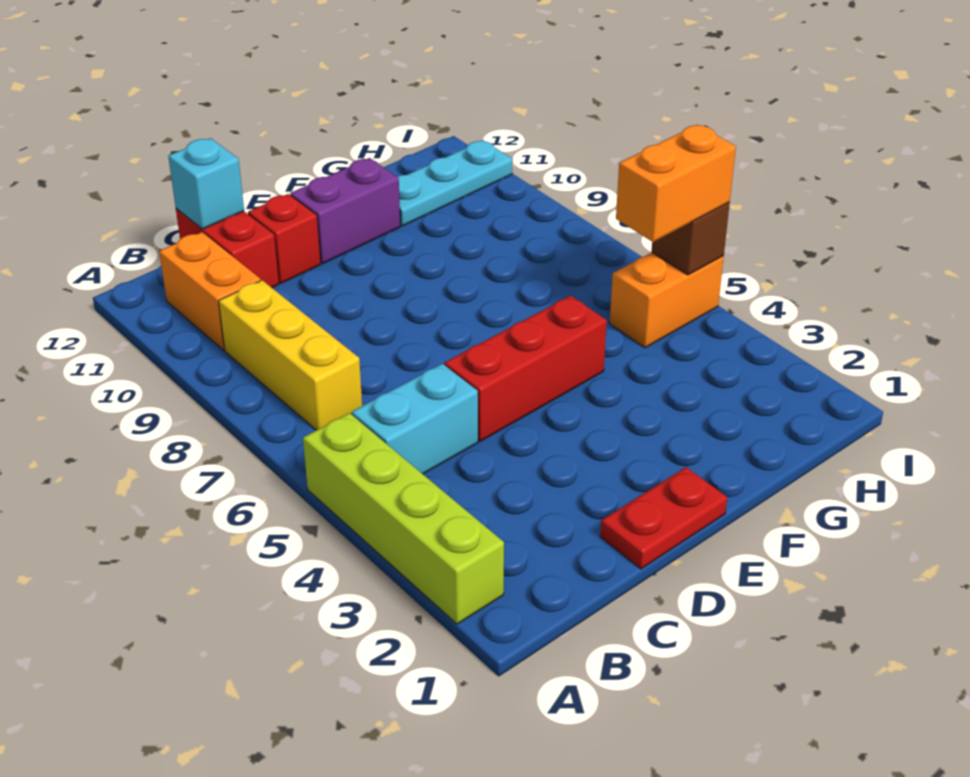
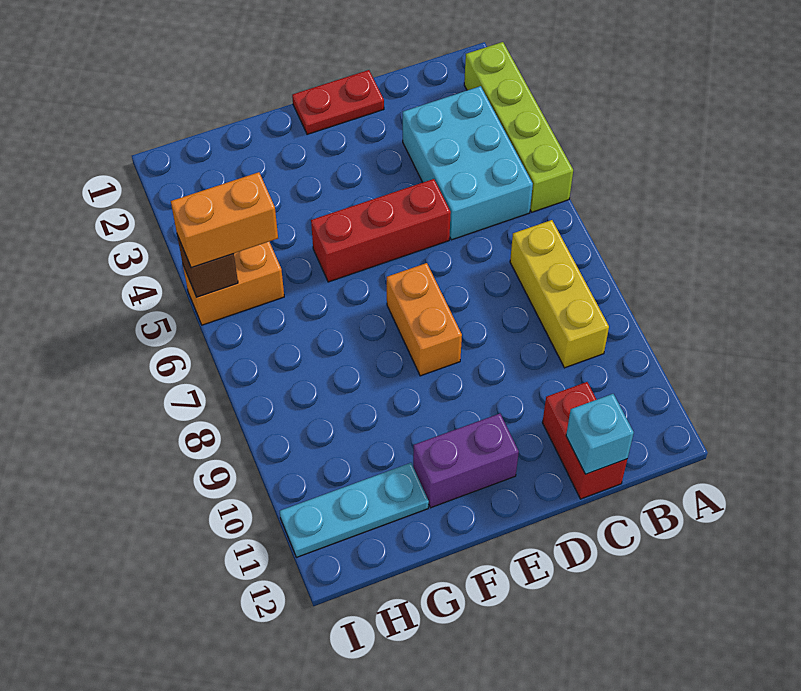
cyan 1x2 brick [352,364,478,474] -> cyan 2x3 brick [403,86,533,240]
orange 1x2 brick [159,232,261,350] -> orange 1x2 brick moved to [387,263,462,376]
red 1x1 brick [248,194,321,283] -> none

